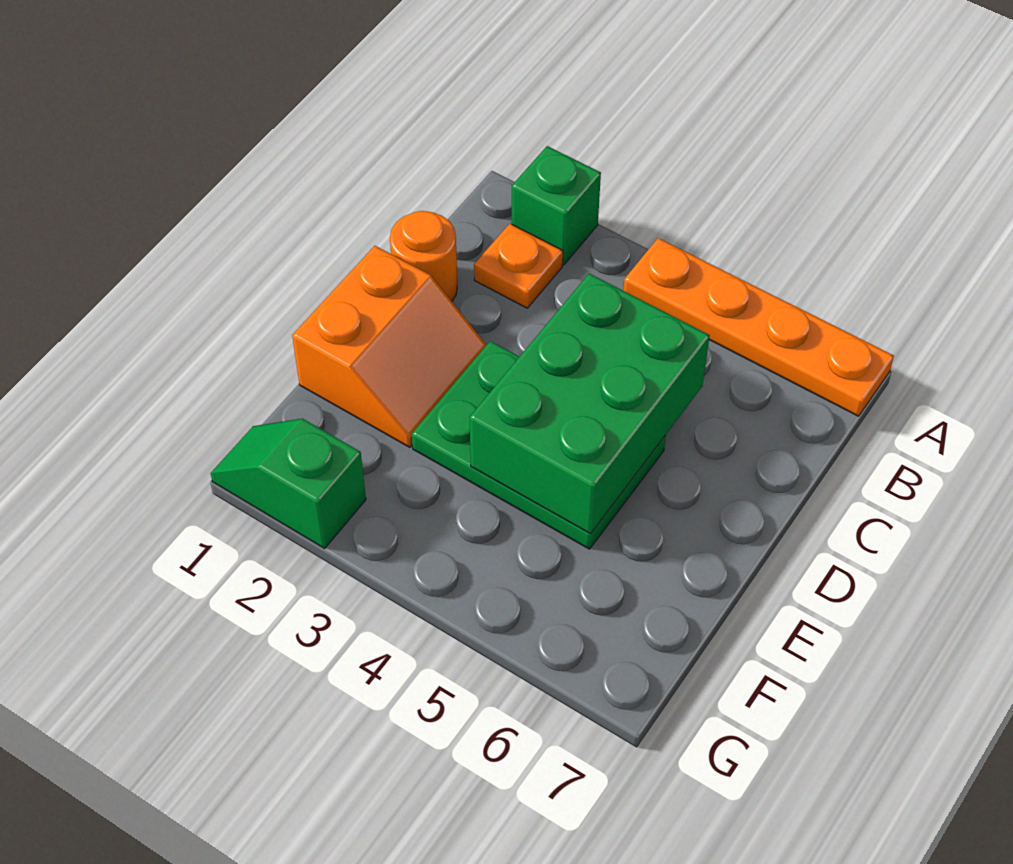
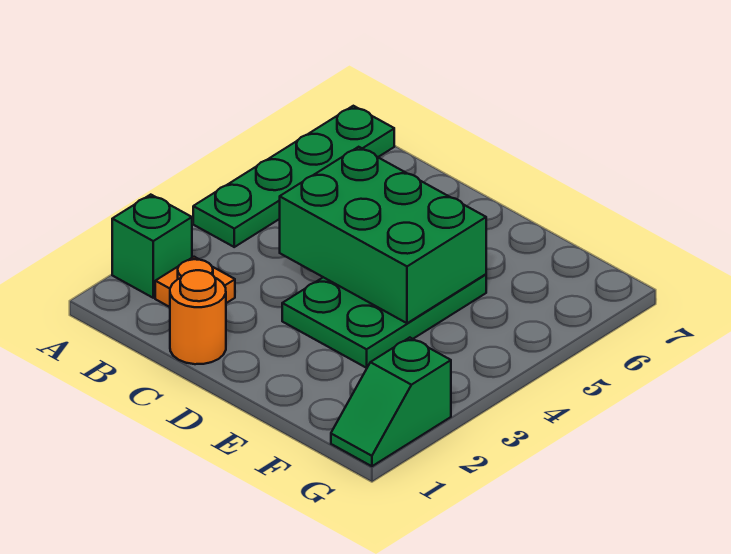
orange 1x4 plate [624,238,894,416] -> green 1x4 plate [193,106,394,247]
orange 2x2 slope [292,246,486,447] -> none

